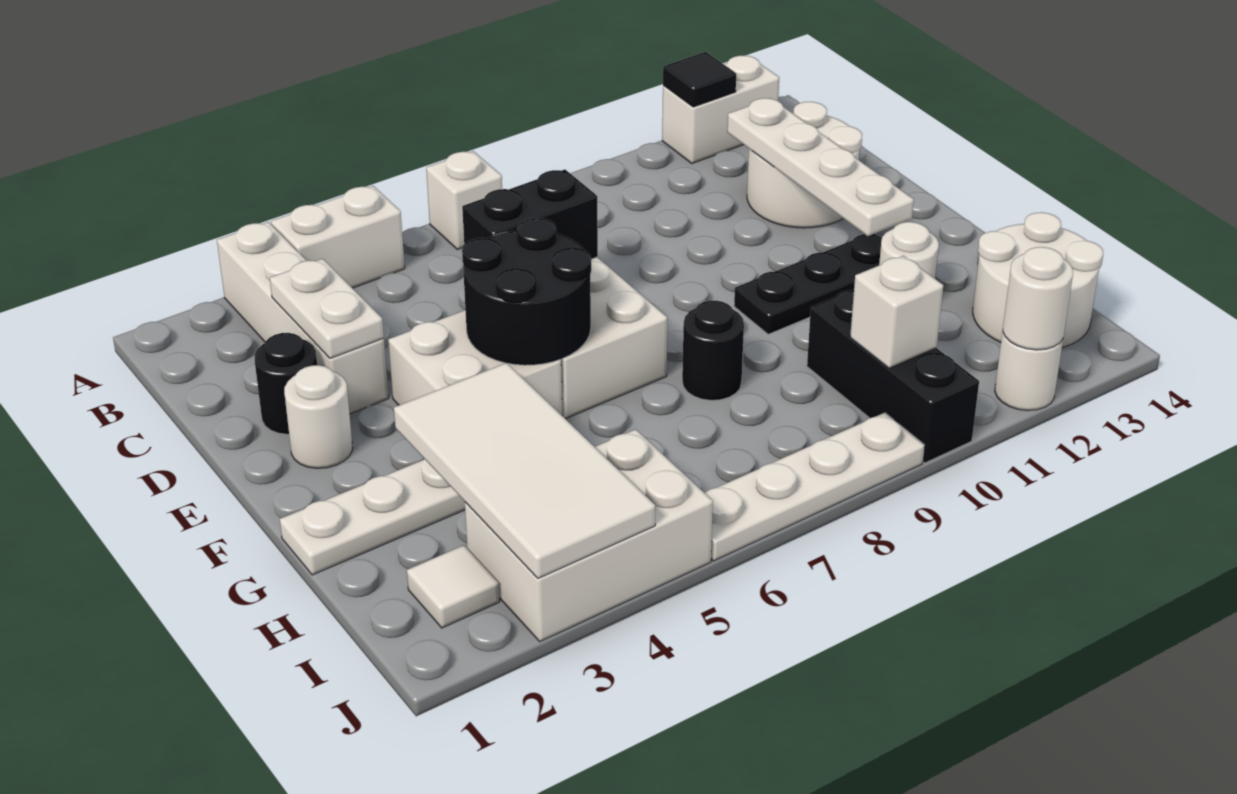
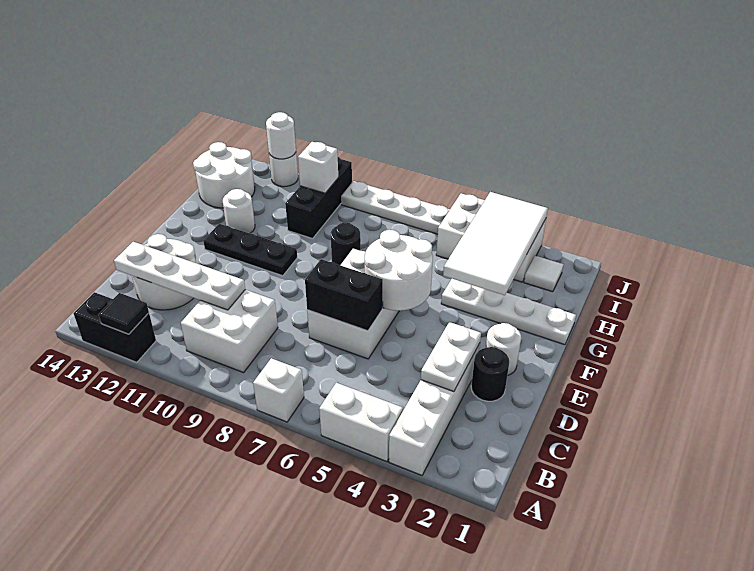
white 1x2 brick [662,56,779,163] -> black 1x2 brick [74,292,156,362]
white 1x4 plate [727,98,914,236] -> white 1x4 plate turned to [114,242,245,310]
white 2x2 brick [388,310,562,415] -> white 2x2 brick moved to [181,290,278,373]
black 2x2 round brick [462,218,591,365] -> white 2x2 round brick [365,230,433,311]

